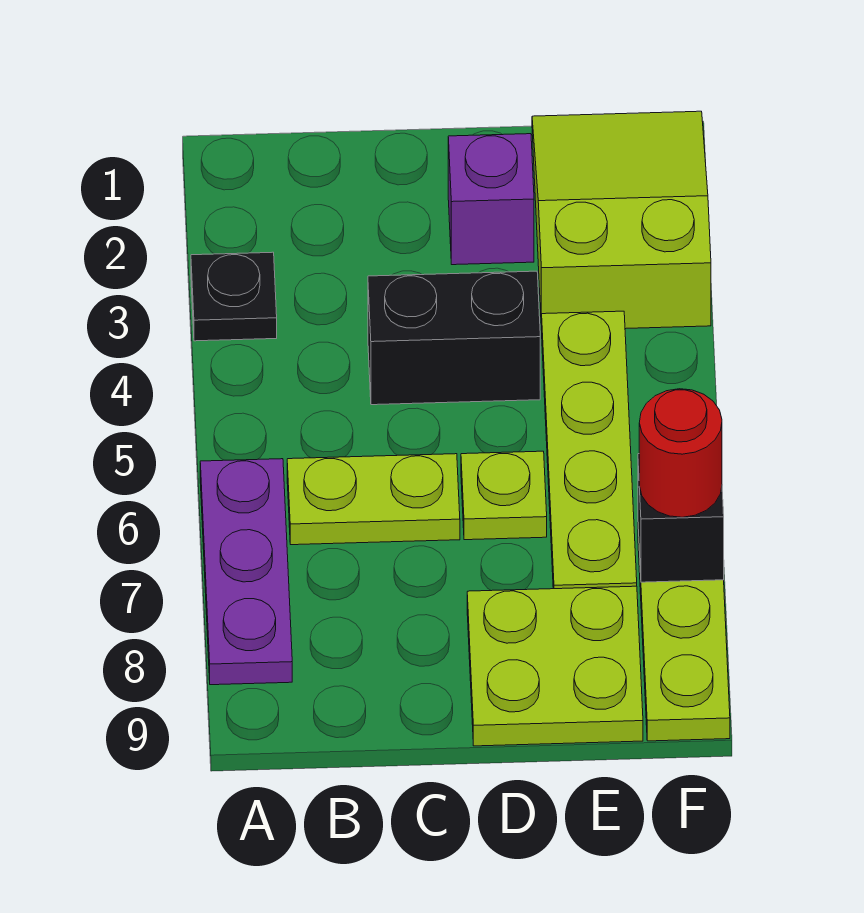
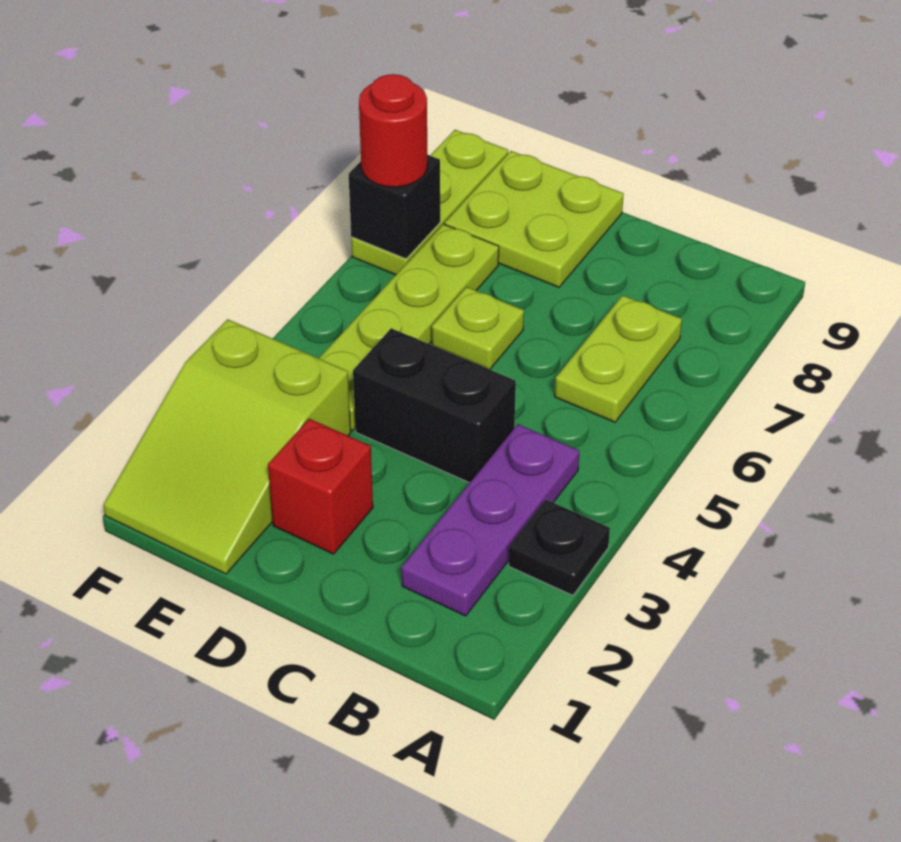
purple 1x3 plate [200,459,292,685] -> purple 1x3 plate moved to [402,424,579,616]
lime 1x2 plate [287,454,460,545] -> lime 1x2 plate turned to [555,295,682,422]
purple 1x1 brick [448,134,534,265] -> red 1x1 brick [268,419,373,554]

